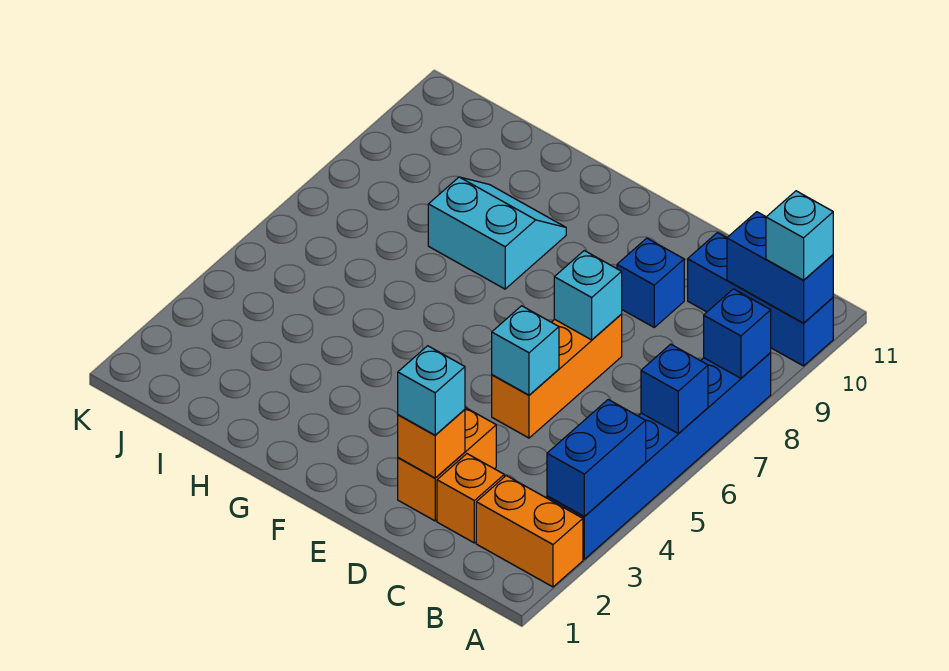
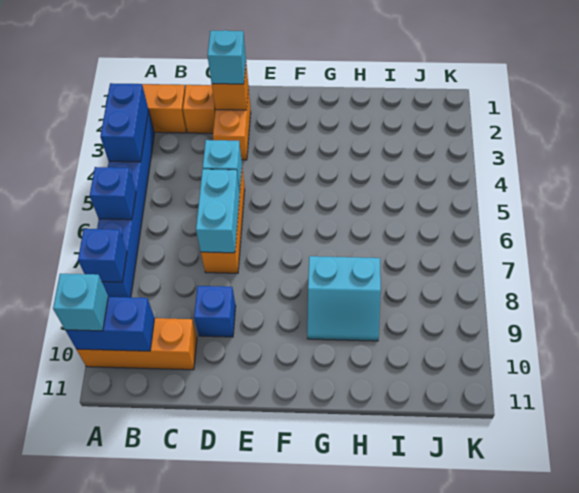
blue 1x3 brick [688,233,833,366] -> orange 1x3 brick [77,318,197,370]
cyan 1x1 brick [554,251,622,340] -> cyan 1x2 brick [196,169,240,253]

